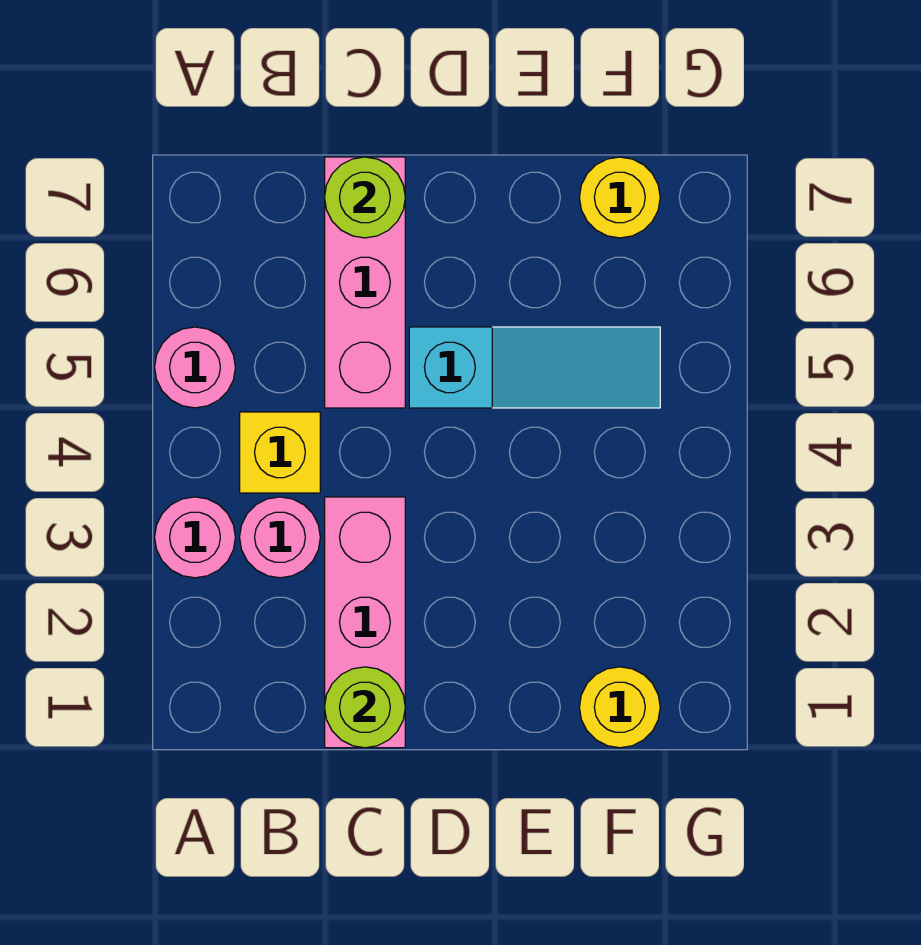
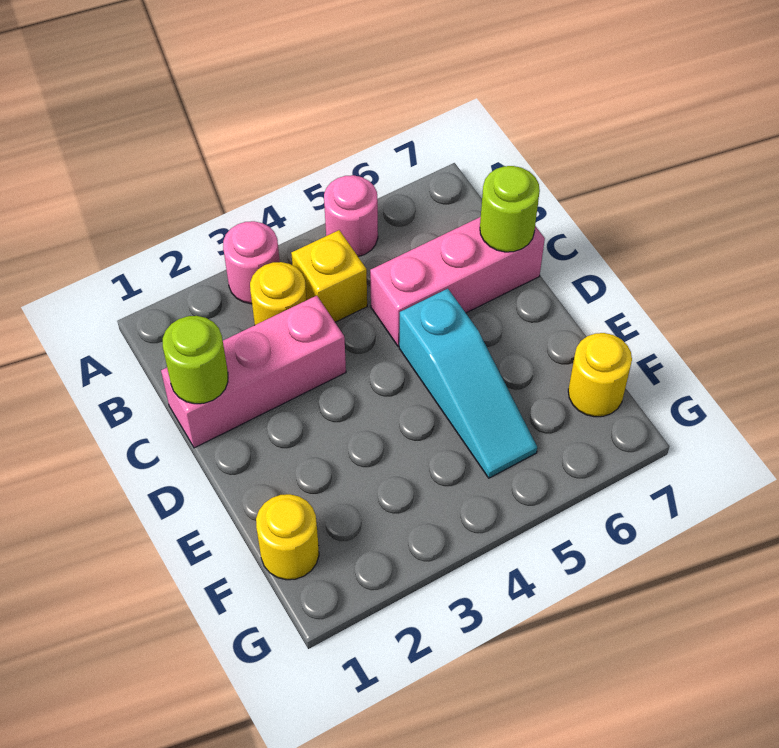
pink 1x1 round brick [240,497,320,578] -> yellow 1x1 round brick [250,262,307,325]

